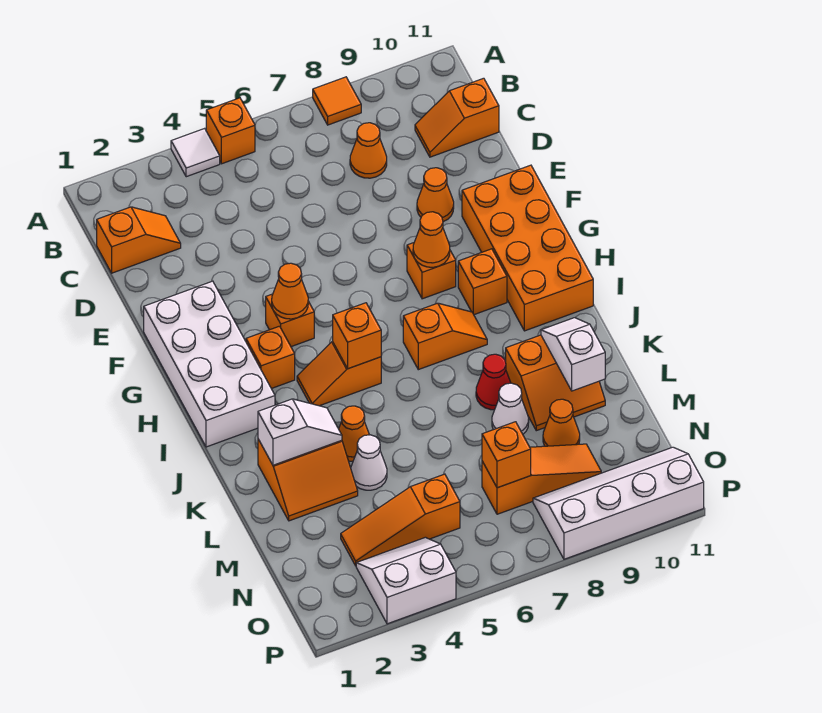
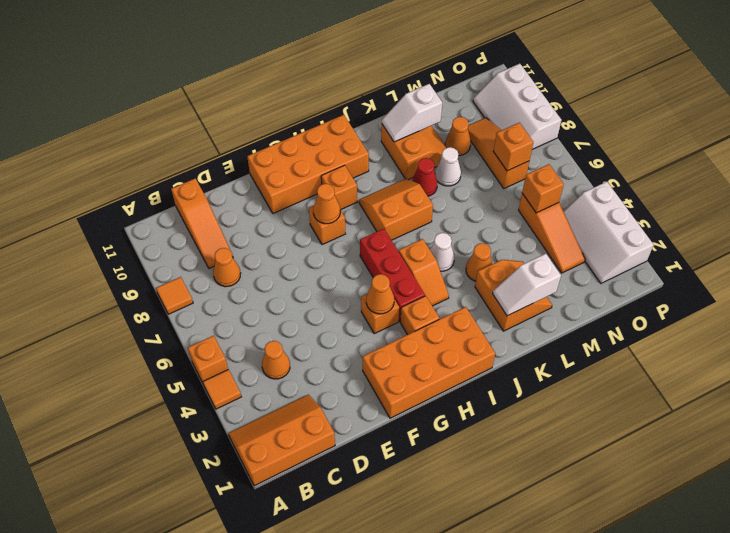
white 1x1 tile [171,128,220,177] -> orange 1x1 tile [203,370,241,409]
orange 1x2 slope [97,207,181,273] -> orange 2x3 slope [228,395,335,486]
orange 1x2 slope [415,78,499,157] -> orange 1x3 slope [171,178,233,268]
orange 1x1 cone [417,168,454,222] -> orange 1x1 cone moved to [262,341,290,379]
white 2x4 brick [144,281,275,447] -> orange 2x4 brick [363,307,495,418]
none -> red 1x3 brick [360,229,425,321]
orange 1x1 brick [333,303,381,369] -> orange 1x1 brick moved to [522,164,564,213]
orange 1x2 slope [403,303,487,370] -> orange 2x2 slope [359,179,433,240]
white 1x2 slope [258,399,342,465] -> white 1x2 slope turned to [493,254,561,316]
white 1x1 cone [351,435,387,490] -> white 1x1 cone moved to [430,233,454,271]
white 2x2 slope [356,537,456,624] -> white 2x3 slope [563,182,654,283]
white 2x4 slope [533,447,704,559] -> white 2x3 slope [473,64,561,149]

